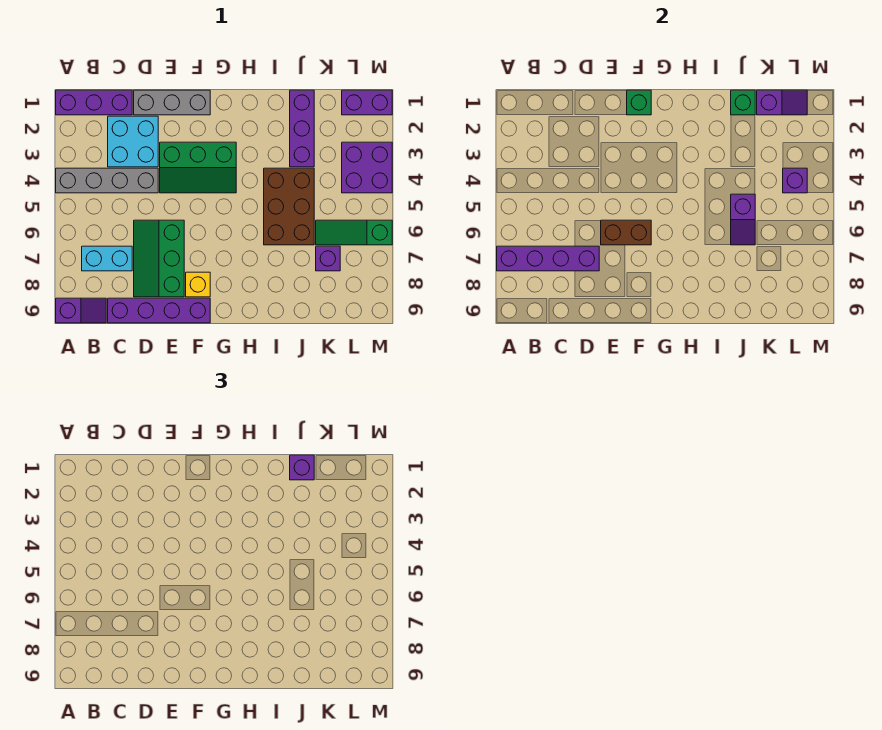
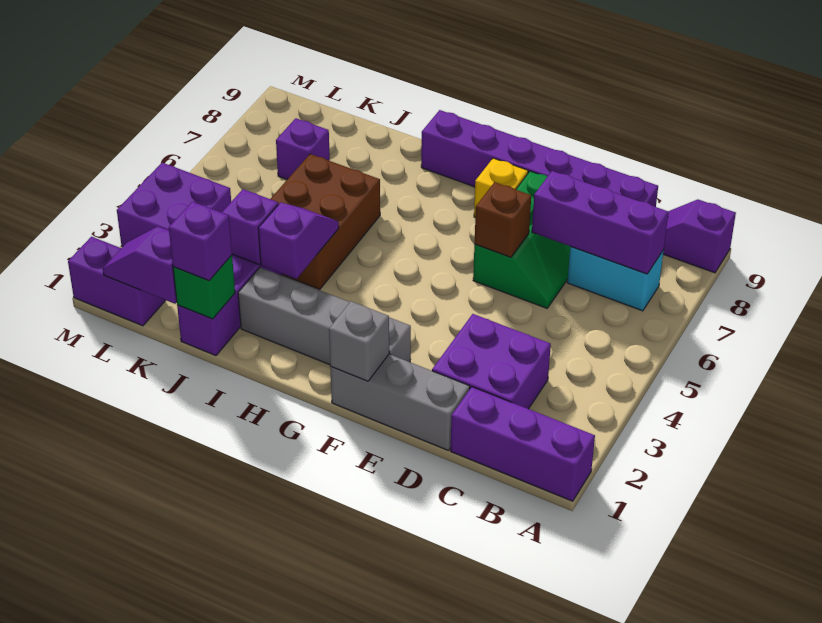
grey 1x4 brick [56,168,158,193] -> grey 1x4 brick moved to [238,267,411,365]
purple 1x4 brick [497,246,599,271] -> purple 1x3 brick [532,171,668,274]
cyan 2x2 brick [108,116,158,167] -> purple 2x2 brick [432,314,551,409]
purple 1x4 brick [108,298,210,323] -> purple 1x6 brick [421,110,658,207]
green 2x3 slope [160,142,236,193] -> none
brown 1x2 brick [601,220,651,245] -> brown 1x1 brick [474,182,531,257]
green 1x1 brick [627,90,651,115] -> grey 1x1 brick [329,301,389,381]
purple 1x2 slope [731,194,755,245] -> purple 1x2 slope moved to [258,202,339,279]
green 1x3 slope [316,220,392,245] -> none
purple 1x1 brick [783,168,807,193] -> purple 1x1 brick moved to [222,189,278,265]

